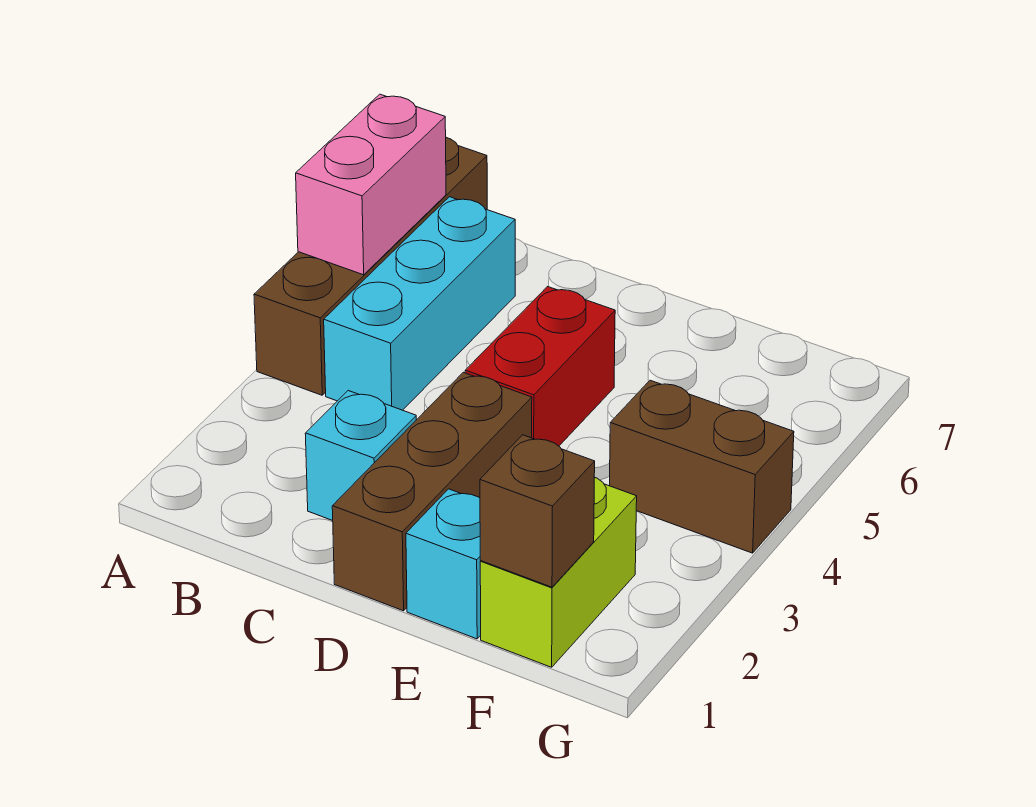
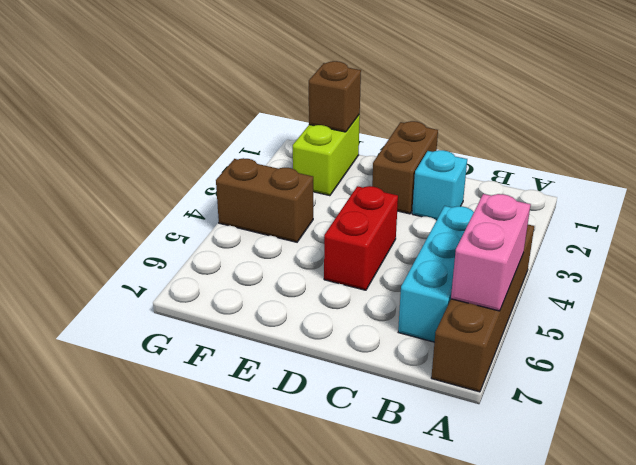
brown 1x3 brick [332,372,532,611] -> brown 1x2 brick [372,121,438,214]
cyan 1x1 brick [406,489,481,639] -> none

